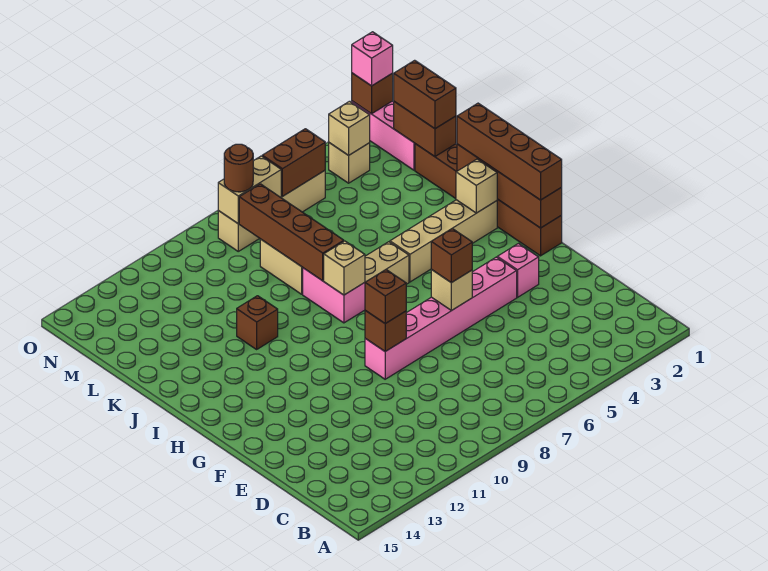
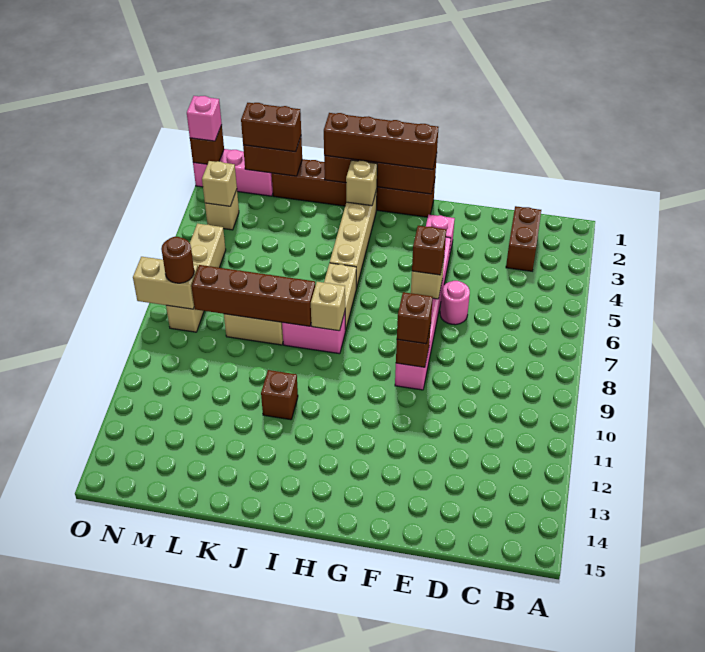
none -> pink 1x1 round brick [440,281,470,325]
brown 1x2 brick [262,129,325,196] -> brown 1x2 brick moved to [506,206,541,271]
tan 1x2 brick [218,156,281,224] -> tan 1x2 brick turned to [133,257,198,309]

